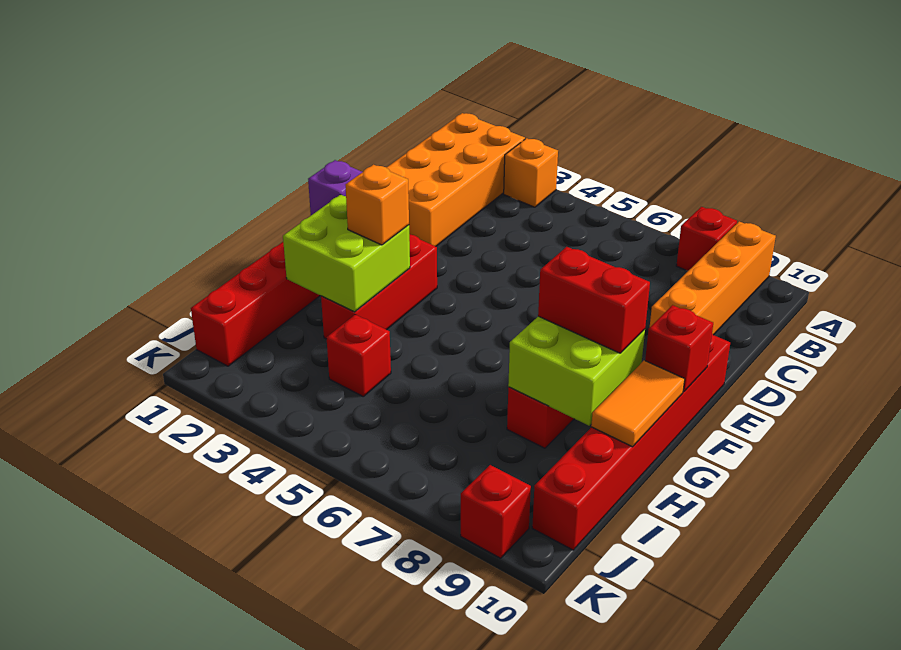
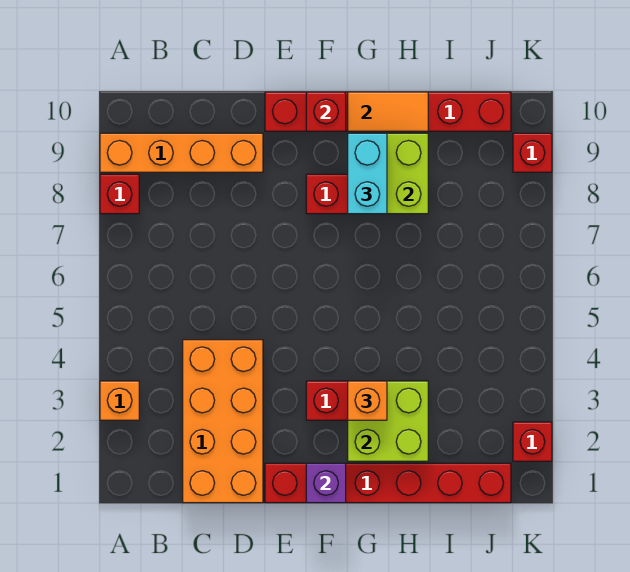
orange 2x4 brick [386,113,525,246] -> orange 2x4 brick turned to [183,340,263,503]
red 1x2 brick [538,247,650,353] -> cyan 1x2 brick [348,133,387,214]
red 1x1 brick [327,315,391,396] -> red 1x1 brick moved to [513,422,552,461]

